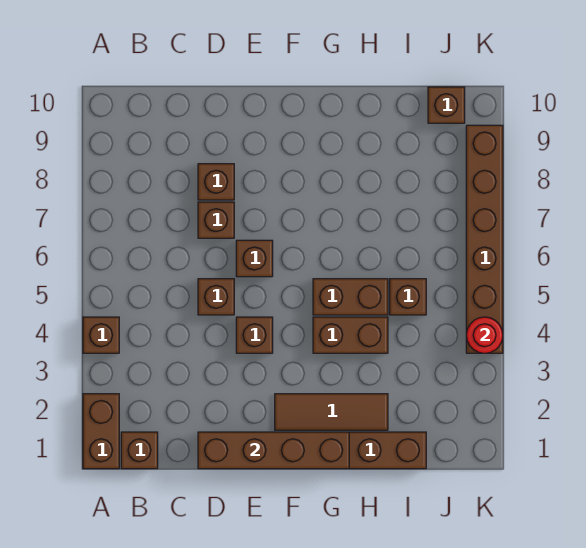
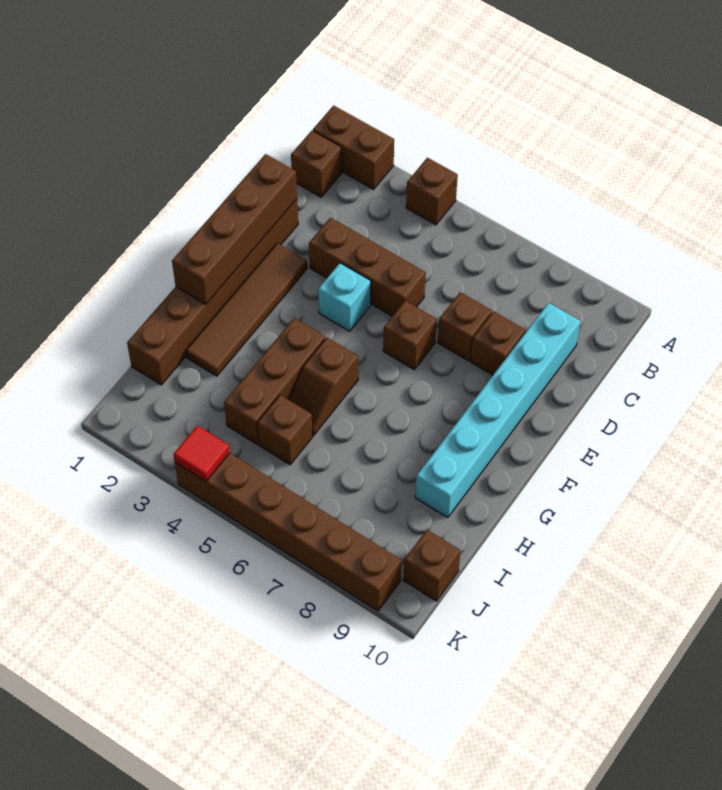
none -> cyan 1x6 brick [415,303,581,518]
brown 1x1 brick [198,279,234,315] -> brown 1x3 brick [309,218,426,316]
brown 1x1 brick [236,317,273,353] -> cyan 1x1 brick [318,263,371,331]
brown 1x3 tile [275,394,388,430] -> brown 1x4 tile [186,243,307,376]
brown 1x2 brick [313,317,388,353] -> brown 1x3 brick [224,318,325,444]
brown 1x2 brick [313,279,388,315] -> brown 1x2 slope [288,338,358,435]
red 1x1 round brick [466,317,503,353] -> red 1x1 tile [173,426,230,481]

